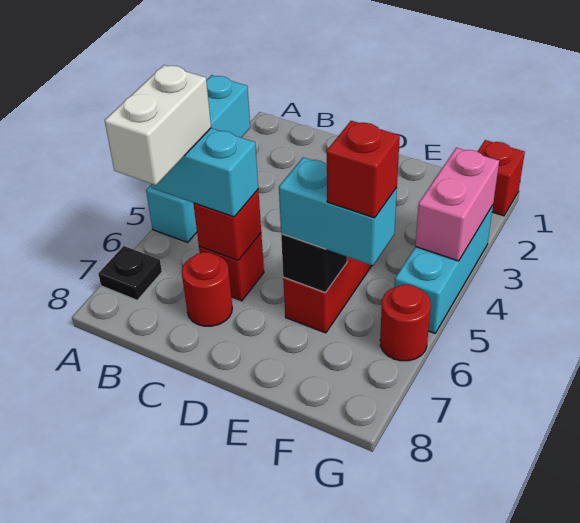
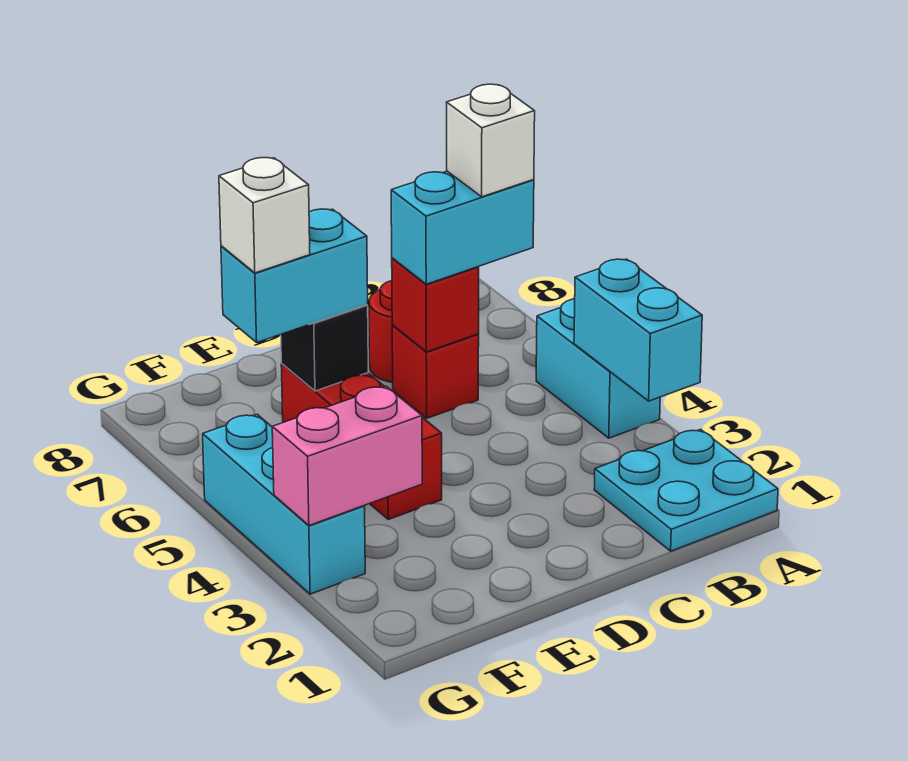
none -> cyan 2x2 plate [594,429,778,551]
black 1x1 plate [98,246,162,300] -> none
white 1x2 brick [105,65,211,185] -> white 1x1 brick [447,84,535,197]
red 1x1 brick [327,121,400,218] -> white 1x1 brick [219,158,310,273]
red 1x1 brick [477,140,525,216] -> none
pink 1x2 brick [415,148,499,261] -> pink 1x2 brick turned to [272,386,422,525]
red 1x1 round brick [380,284,431,361] -> none

